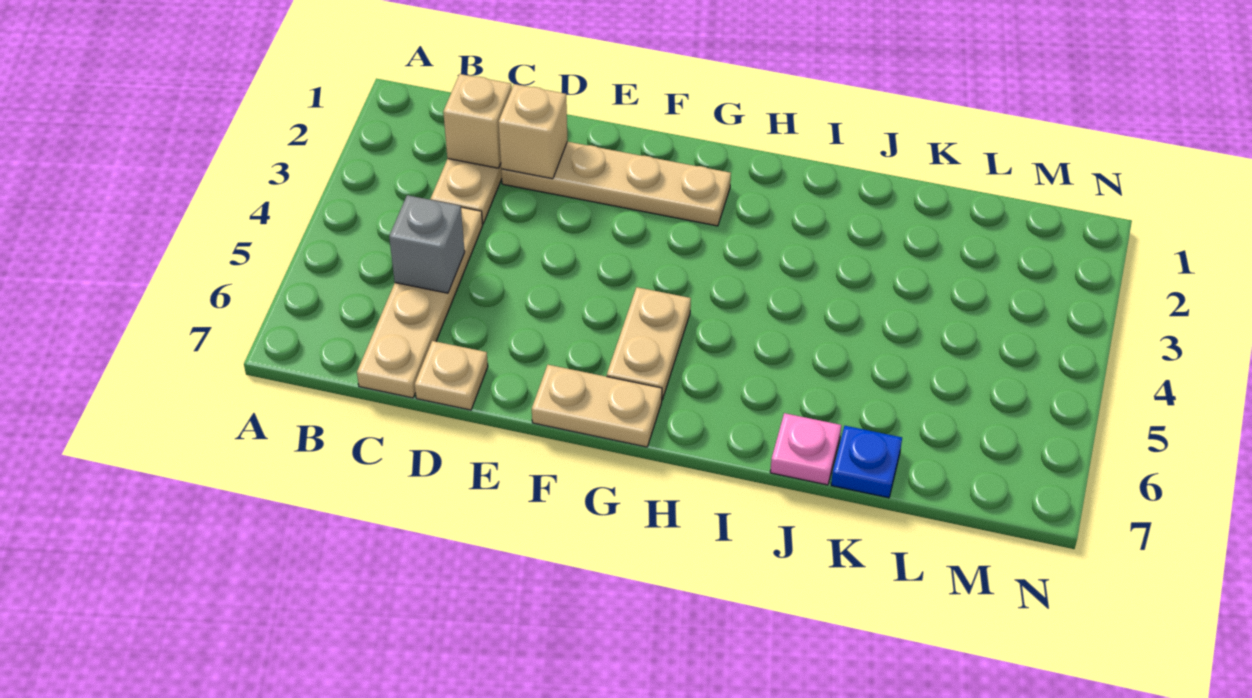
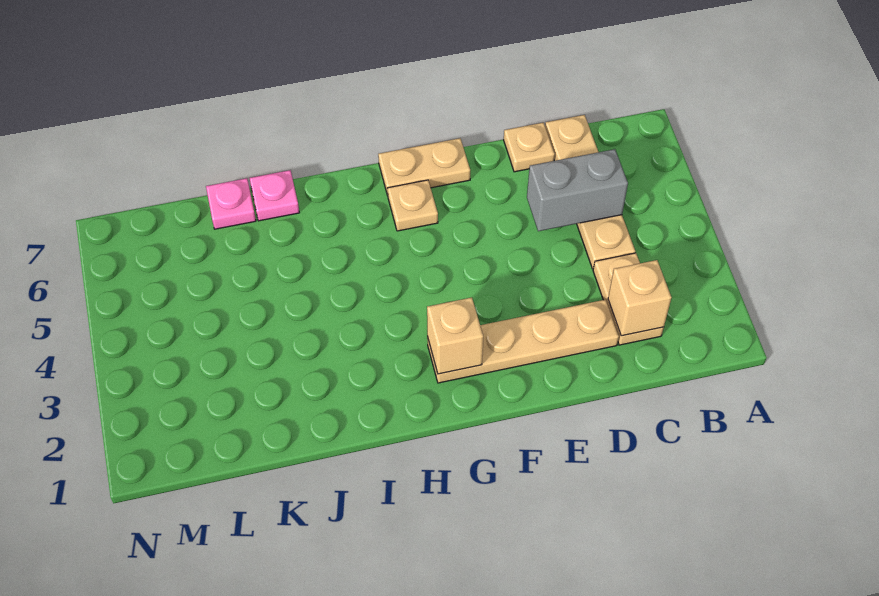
grey 1x1 brick [389,195,465,293] -> grey 1x2 brick [527,149,628,231]
tan 1x1 brick [499,84,567,179] -> tan 1x1 brick moved to [427,297,483,374]
tan 1x2 plate [607,287,691,400] -> tan 1x1 plate [388,180,438,231]
blue 1x1 plate [831,426,902,498] -> pink 1x1 plate [206,178,256,229]

